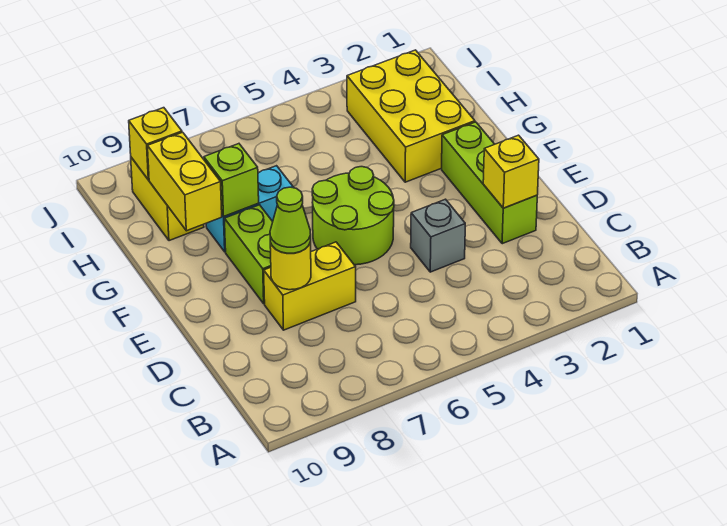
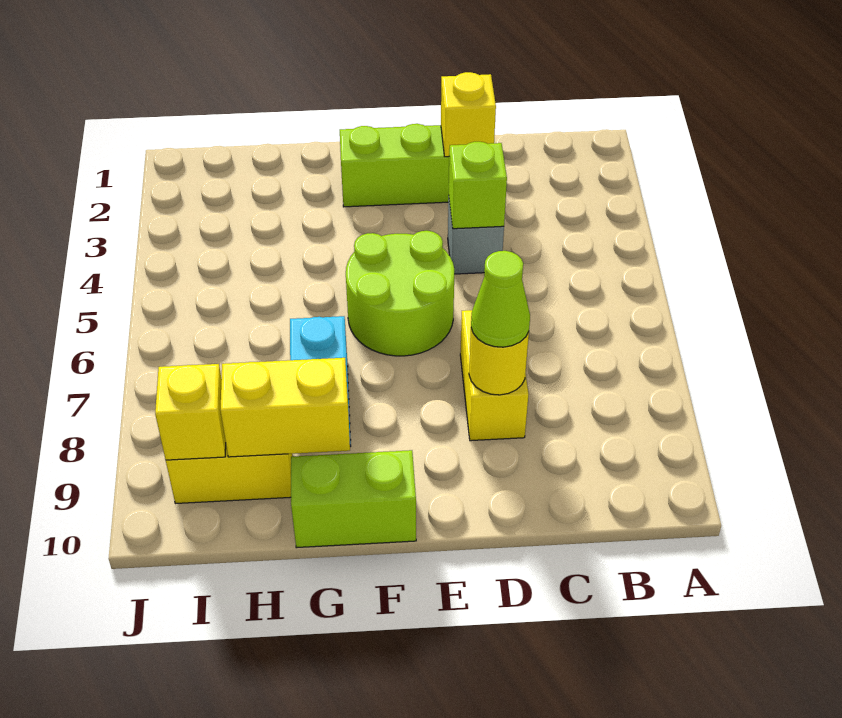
lime 1x2 brick [225,205,273,304] -> lime 1x2 brick moved to [291,450,416,548]
yellow 2x3 brick [347,50,475,182] -> none
lime 1x1 brick [204,144,259,216] -> lime 1x1 brick moved to [449,142,507,229]

